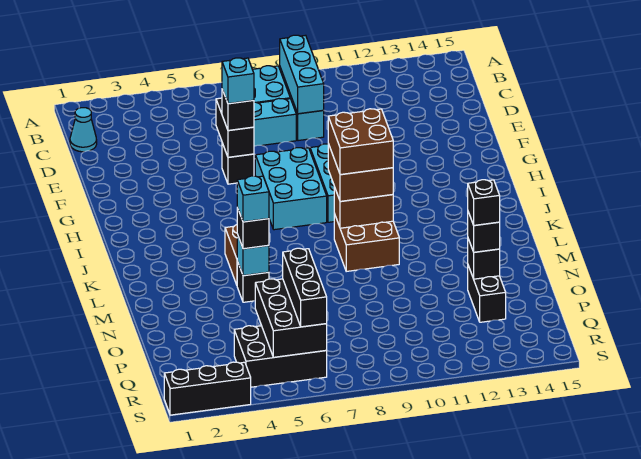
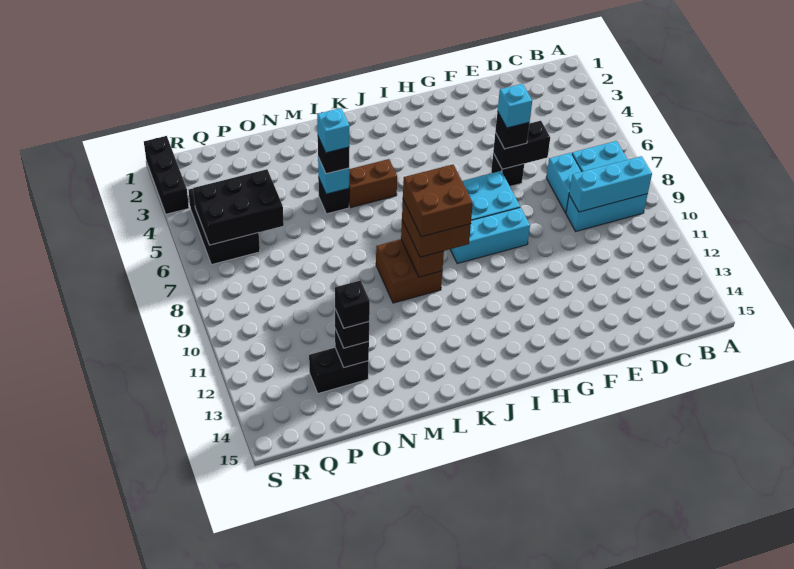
cyan 1x1 cone [70,108,97,152] -> none
black 1x3 brick [283,248,327,327] -> none

